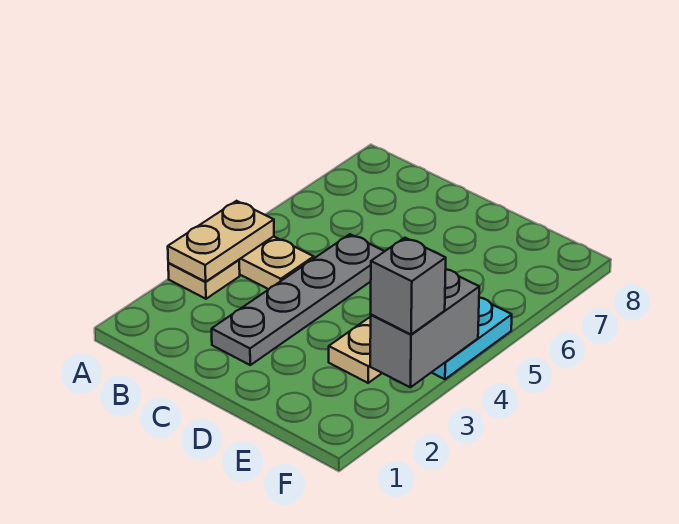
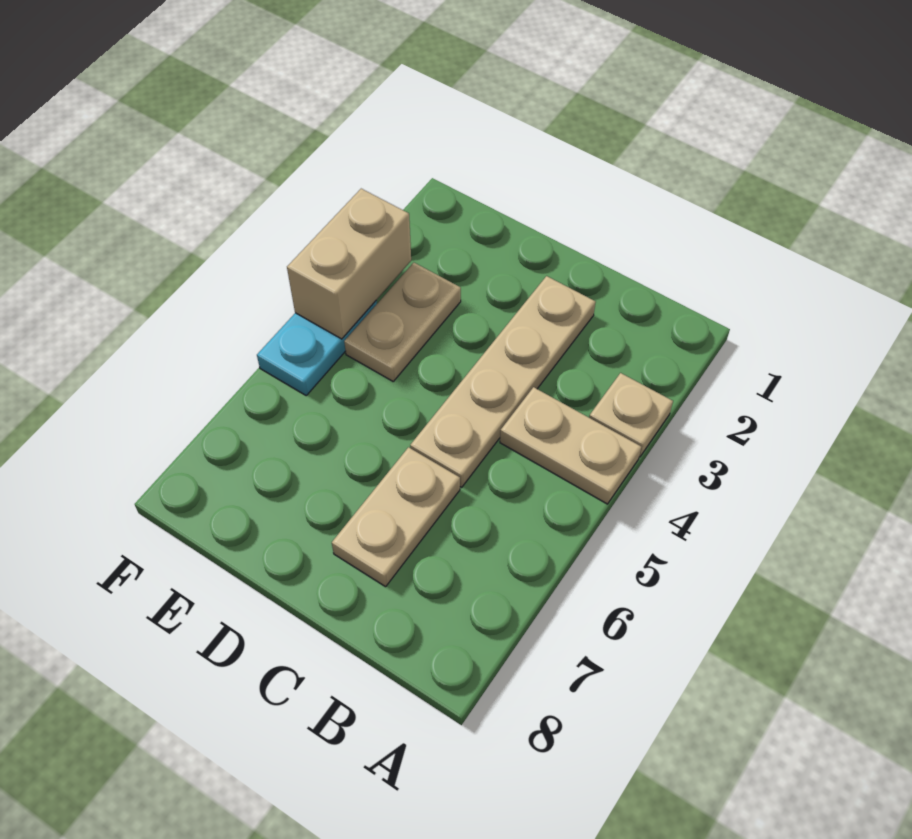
tan 1x2 plate [168,201,274,282] -> tan 1x2 plate moved to [332,447,460,587]
grey 1x4 plate [212,234,385,365] -> tan 1x4 plate [410,276,596,487]
grey 1x2 brick [370,269,479,387] -> tan 1x2 brick [287,189,411,339]
grey 1x1 brick [371,238,446,334] -> none

